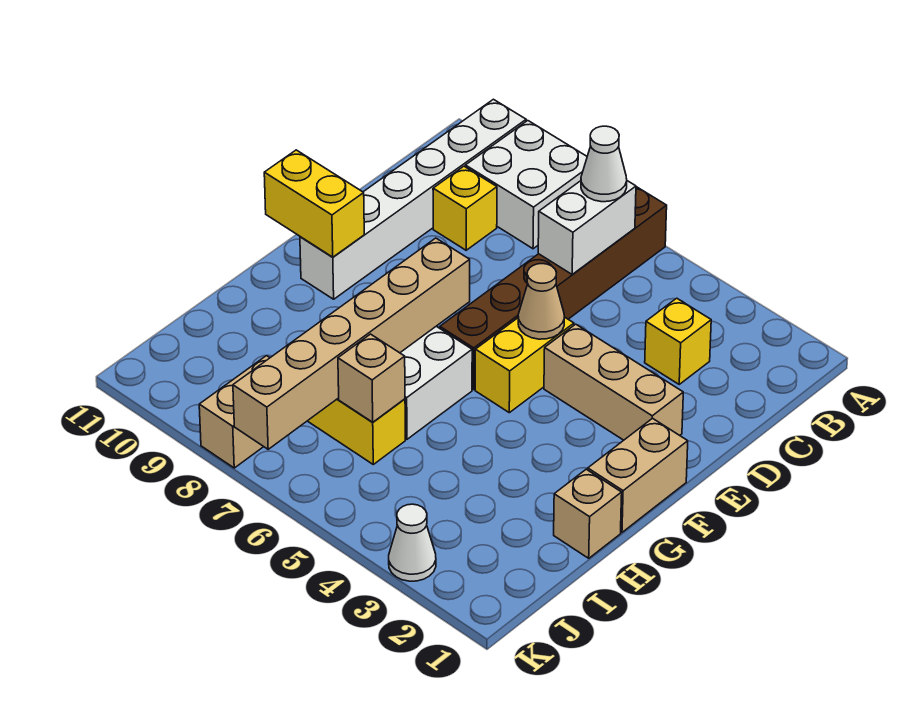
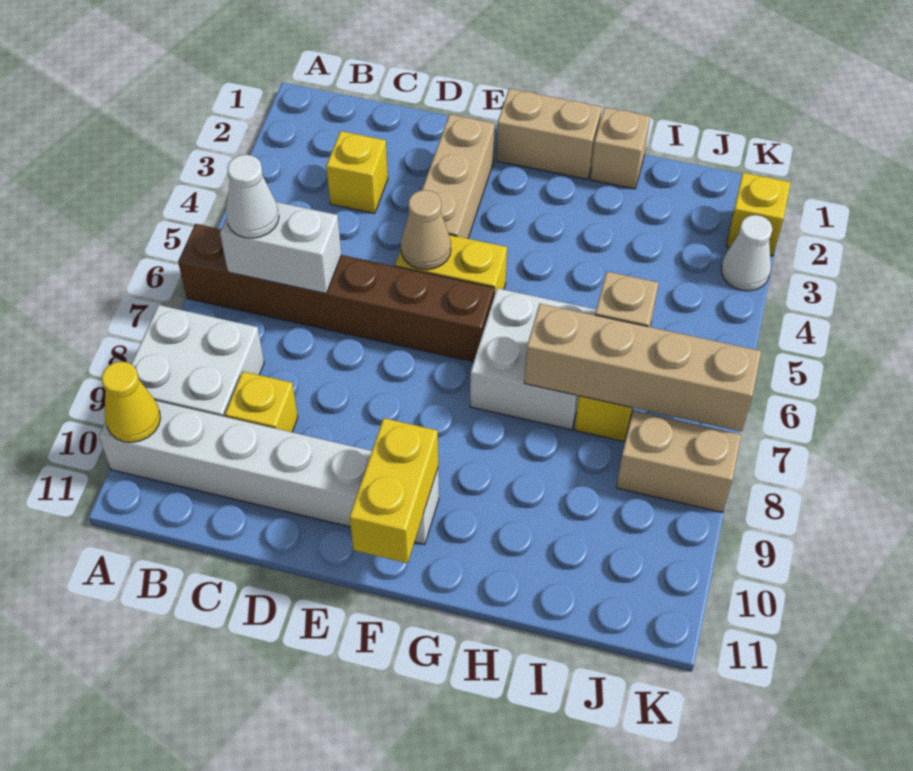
none -> yellow 1x1 cone [102,362,160,442]
tan 1x6 brick [233,238,470,449] -> tan 1x4 brick [524,304,761,432]
none -> yellow 1x1 brick [726,173,791,256]

